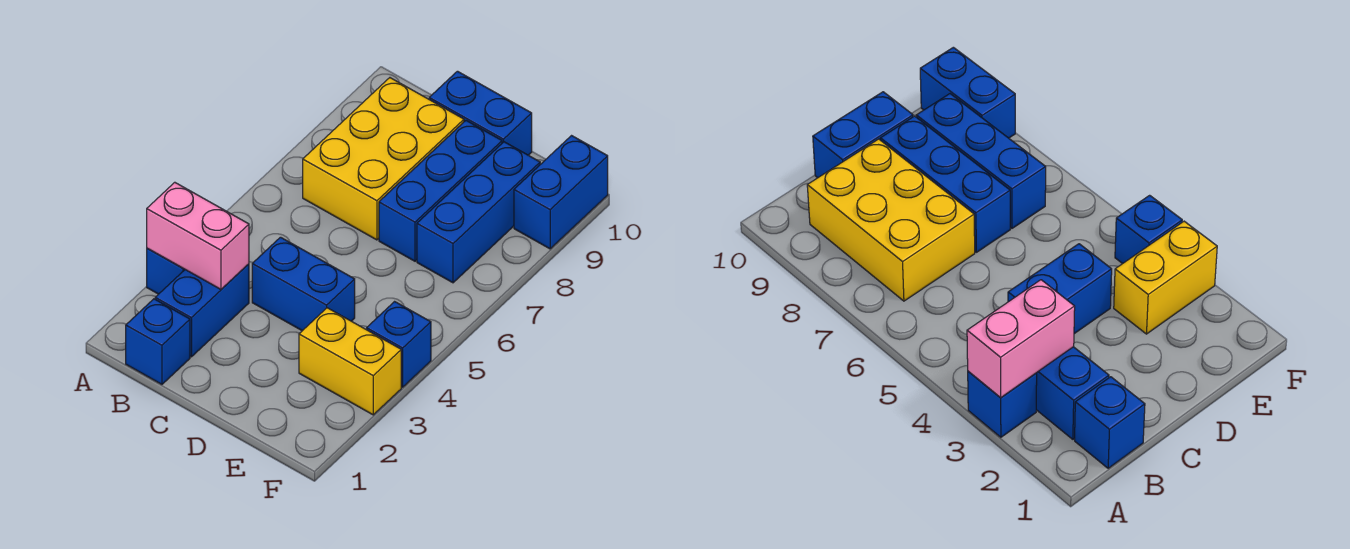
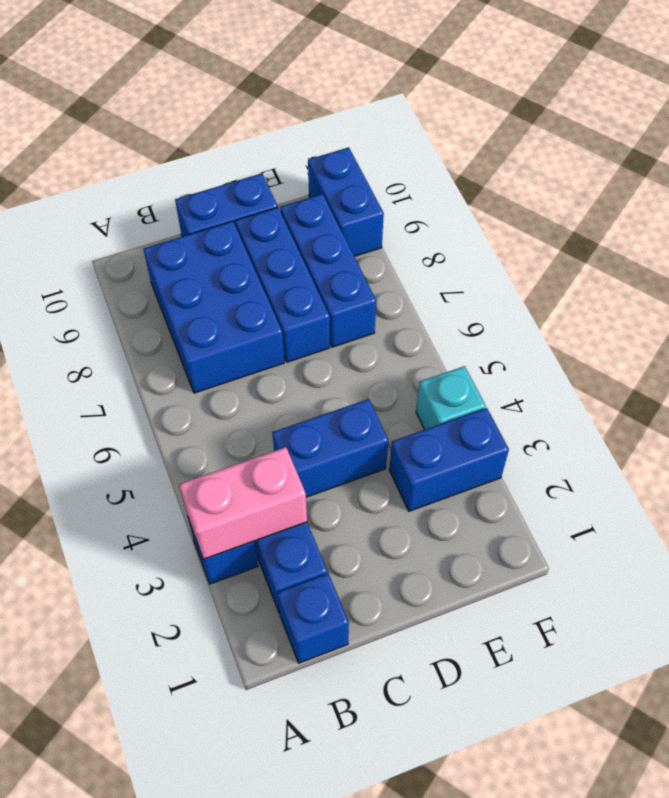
yellow 2x3 brick [303,78,464,240] -> blue 2x3 brick [143,221,284,393]
yellow 1x2 brick [299,308,401,415] -> blue 1x2 brick [389,408,509,511]
blue 1x1 brick [367,302,431,387] -> cyan 1x1 brick [416,366,486,430]

